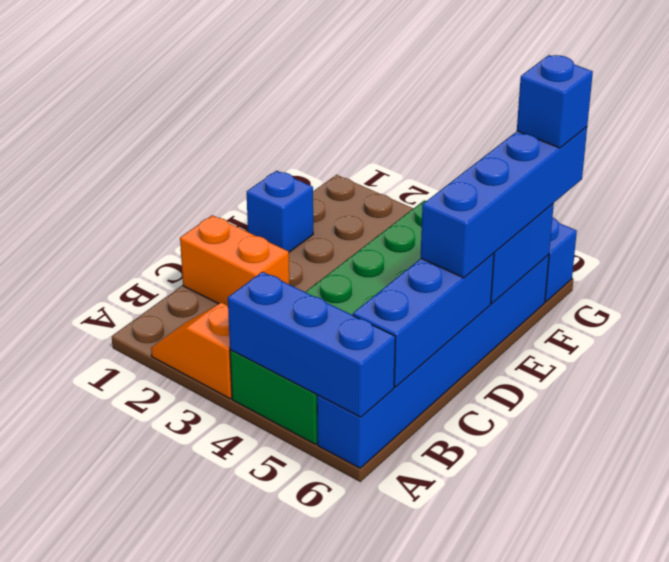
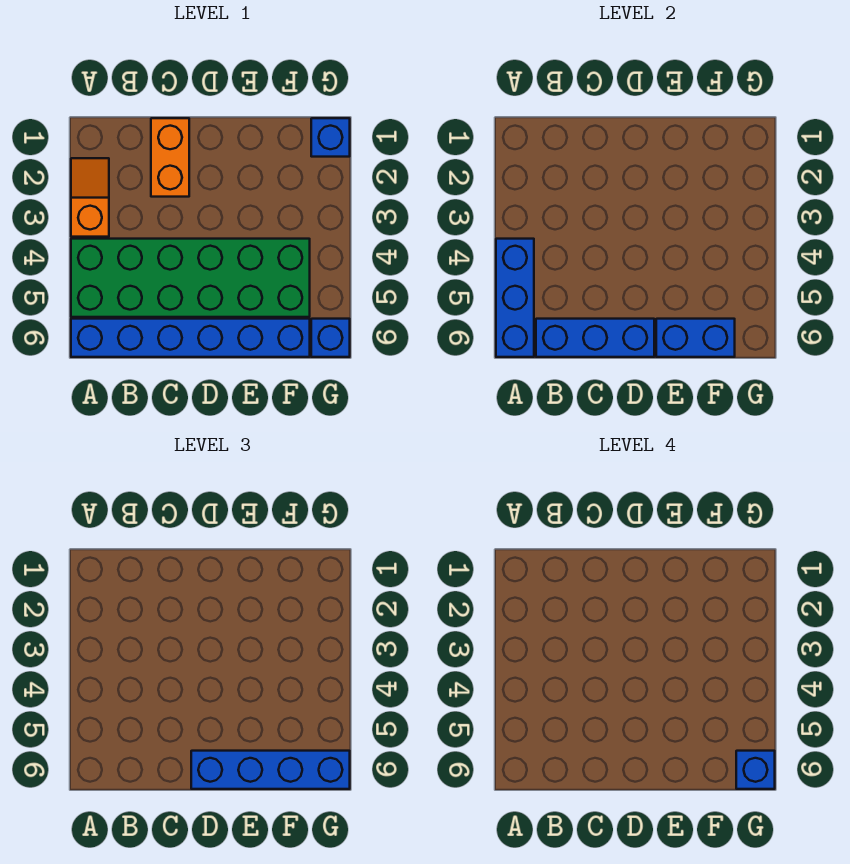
blue 1x1 brick [247,171,313,252] -> blue 1x1 brick moved to [311,118,350,157]

